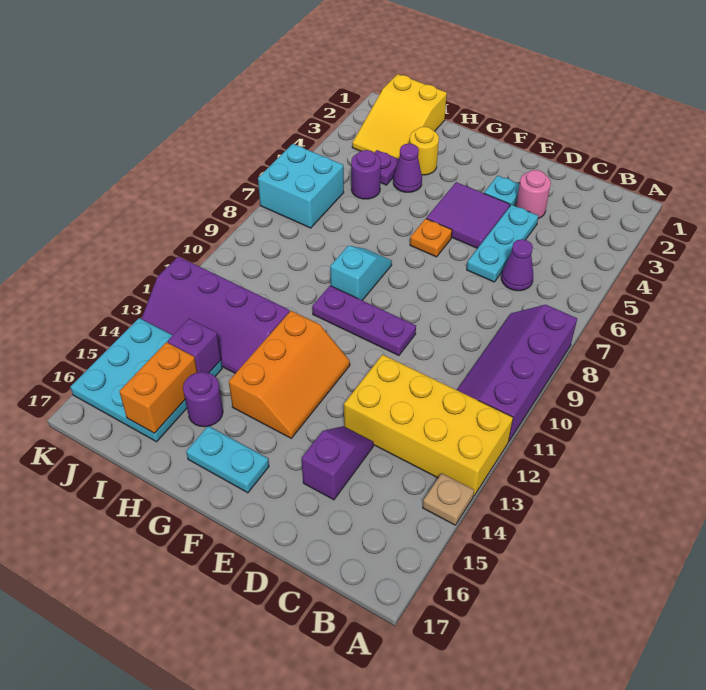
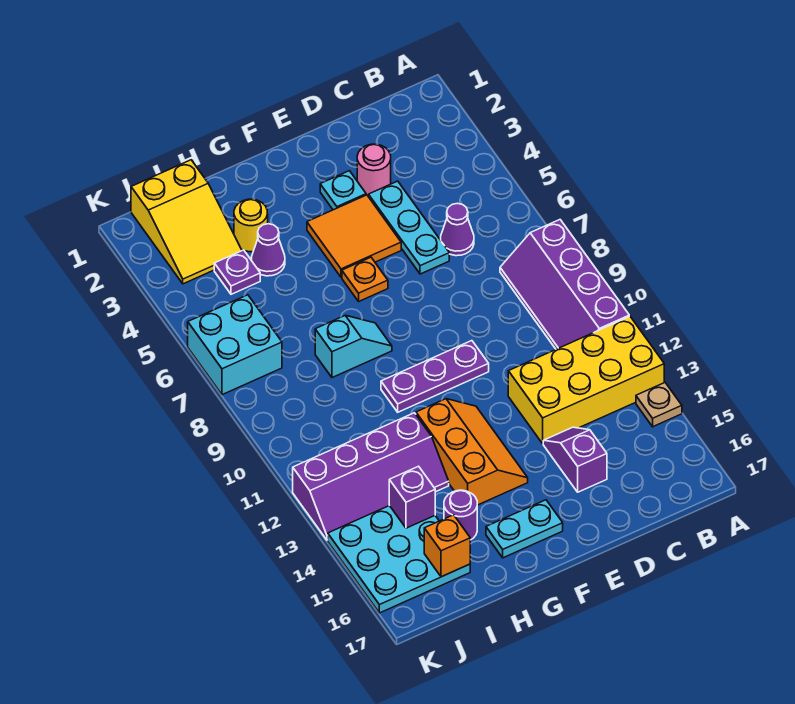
purple 2x2 tile [426,182,510,248] -> orange 2x2 tile [307,195,401,277]
cyan 1x2 slope [330,246,392,300] -> cyan 1x2 slope turned to [315,315,392,378]
purple 1x1 round brick [351,150,381,199] -> none
orange 1x2 brick [119,342,197,433] -> orange 1x1 brick [424,515,470,577]

